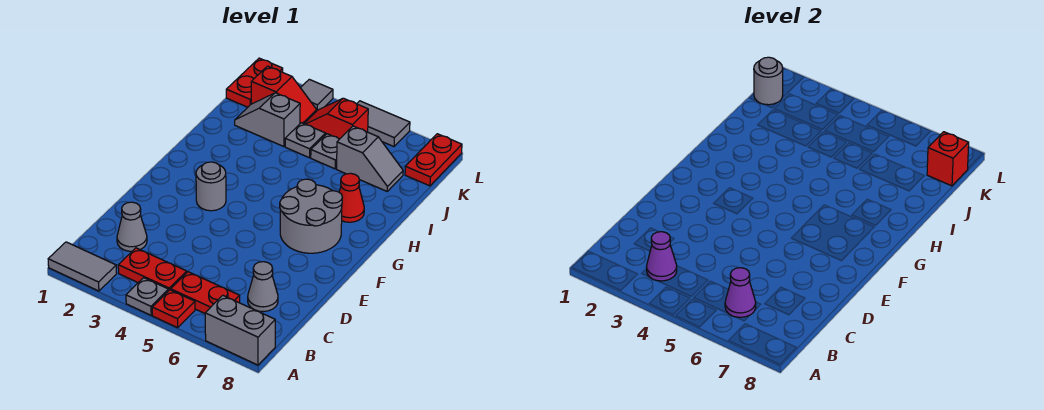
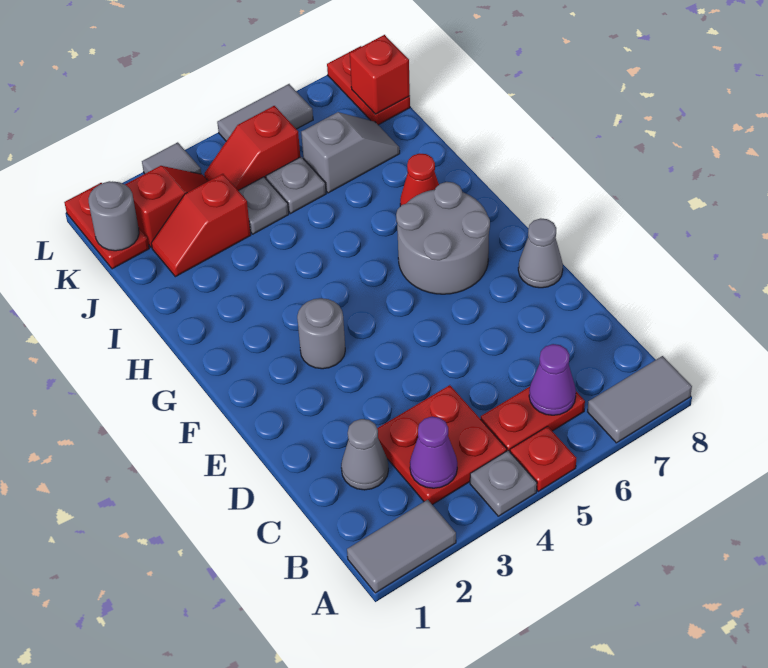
grey 1x2 brick [205,295,275,365] -> grey 1x2 tile [588,356,692,443]
red 1x2 plate [118,248,187,290] -> red 2x2 plate [377,385,507,505]
grey 1x1 cone [248,262,278,312] -> grey 1x1 cone moved to [518,218,563,288]
grey 1x2 slope [235,93,300,147] -> red 1x2 slope [151,174,251,277]

